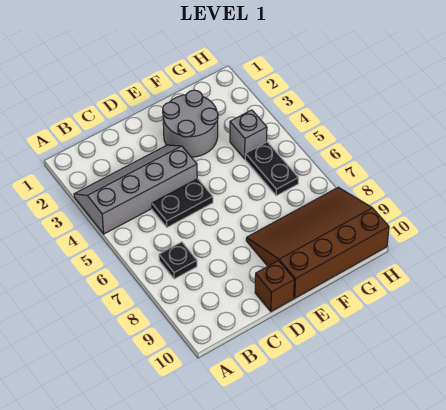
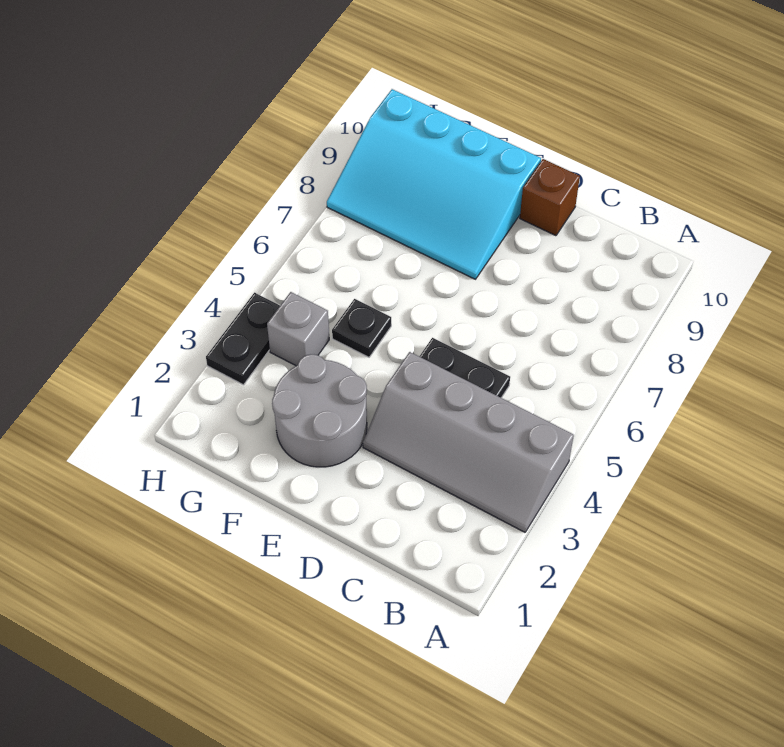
black 1x1 plate [159,242,197,279] -> black 1x1 plate moved to [332,299,391,357]
brown 3x4 slope [246,187,389,298] -> cyan 3x4 slope [327,89,541,279]
black 1x2 plate [245,142,298,196] -> black 1x2 plate moved to [206,293,280,385]

